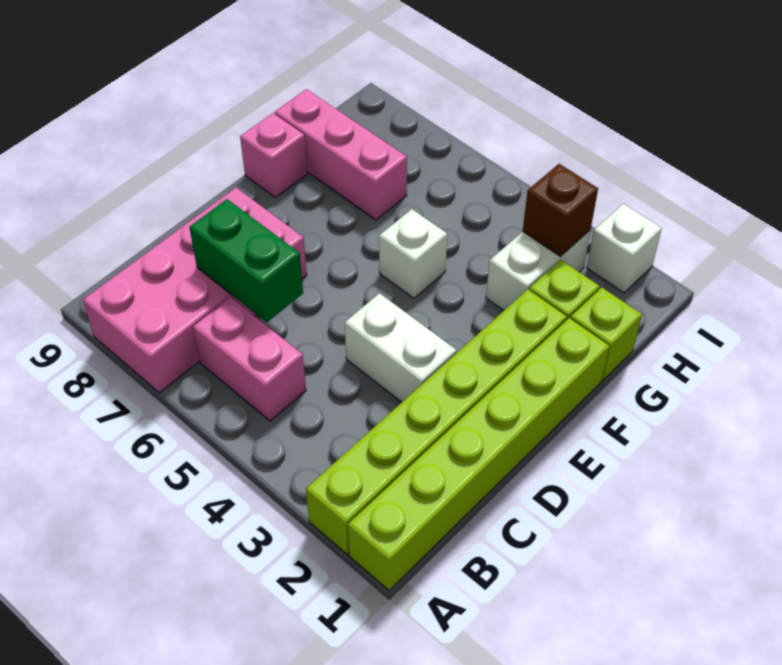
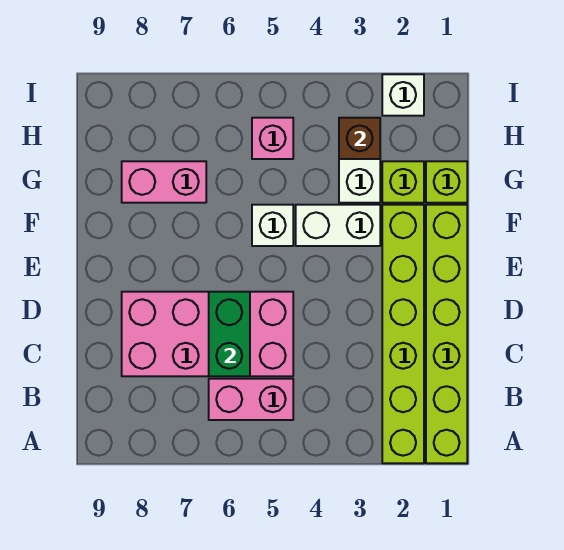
pink 2x4 brick [83,188,307,393] -> pink 2x4 brick turned to [122,292,293,376]
green 1x2 brick [189,199,303,322] -> green 1x2 brick turned to [209,292,250,376]
white 1x2 brick [345,293,457,402] -> white 1x2 brick moved to [296,205,380,246]
pink 1x1 brick [240,113,307,197] -> pink 1x1 brick moved to [252,118,293,159]
pink 1x3 brick [275,89,407,220] -> pink 1x2 brick [122,161,206,203]

